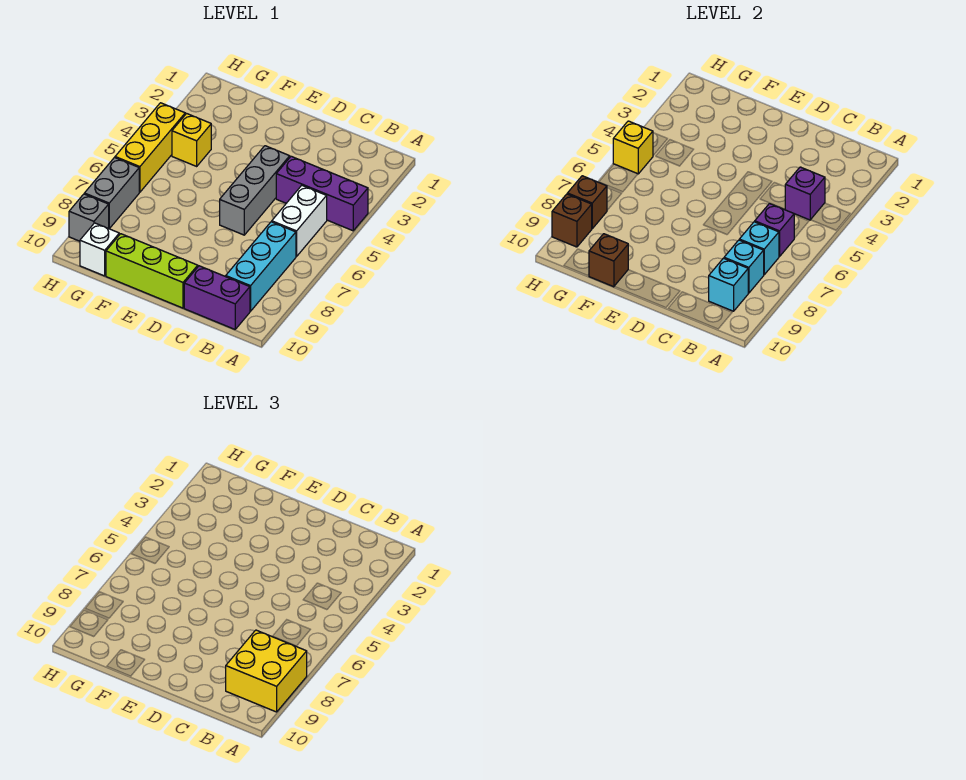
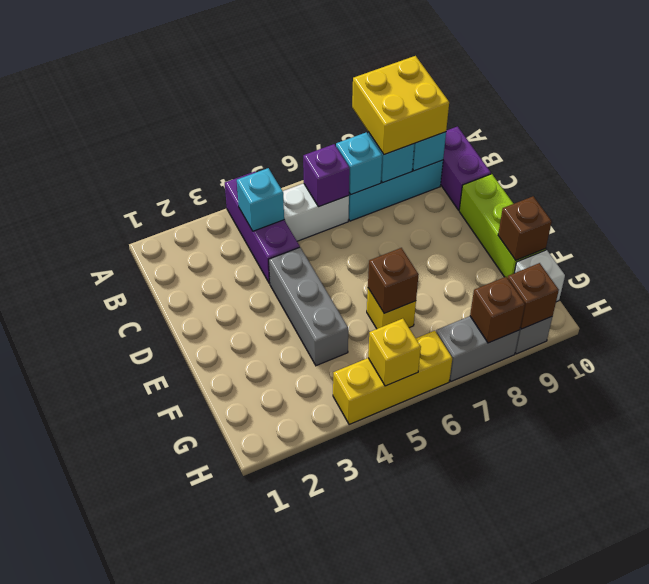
purple 1x1 brick [785,167,825,220] -> cyan 1x1 brick [237,168,284,231]
grey 1x3 brick [220,146,290,235] -> grey 1x3 brick turned to [269,247,348,366]
none -> brown 1x1 brick [368,248,419,313]
yellow 1x1 brick [172,114,211,166] -> yellow 1x1 brick moved to [367,288,416,329]

